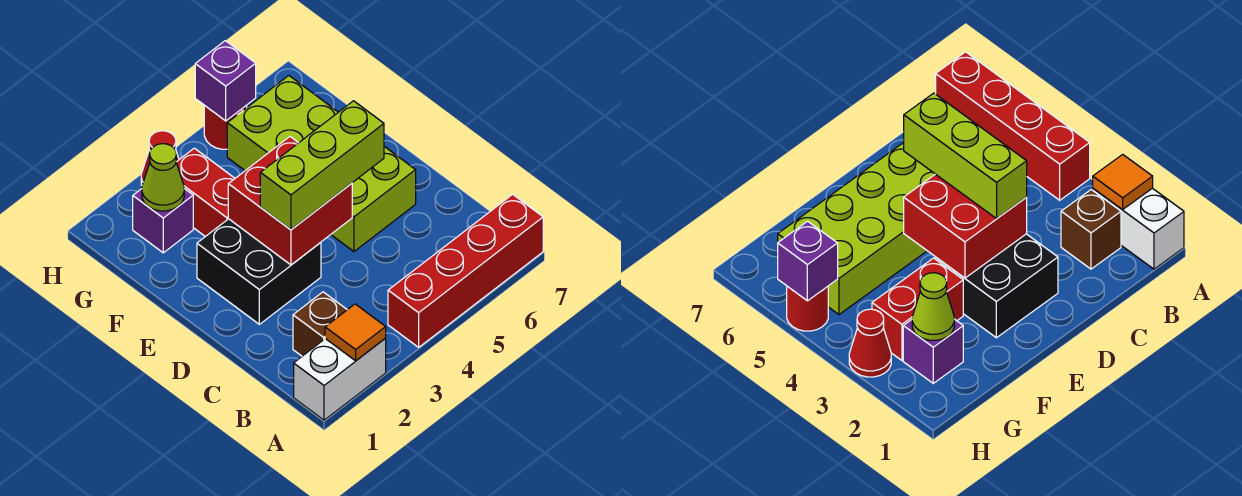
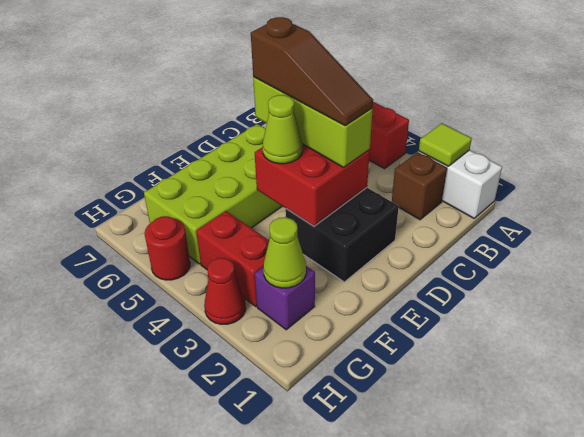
orange 1x1 tile [325,304,386,361] -> lime 1x1 tile [419,123,472,166]
none -> brown 1x3 slope [251,17,373,125]
none -> lime 1x1 cone [263,95,302,164]
red 1x2 brick [176,148,235,237] -> red 1x2 brick turned to [196,211,269,306]
purple 1x1 brick [195,41,256,121] -> none

